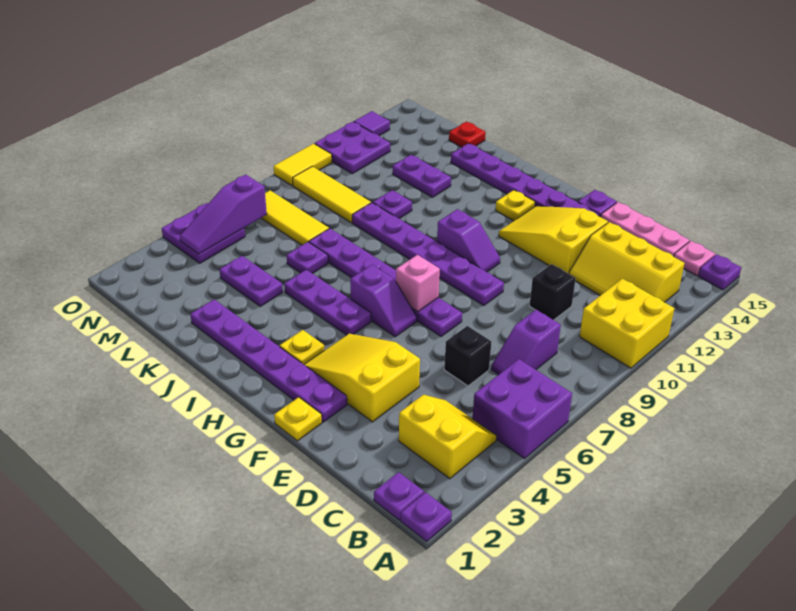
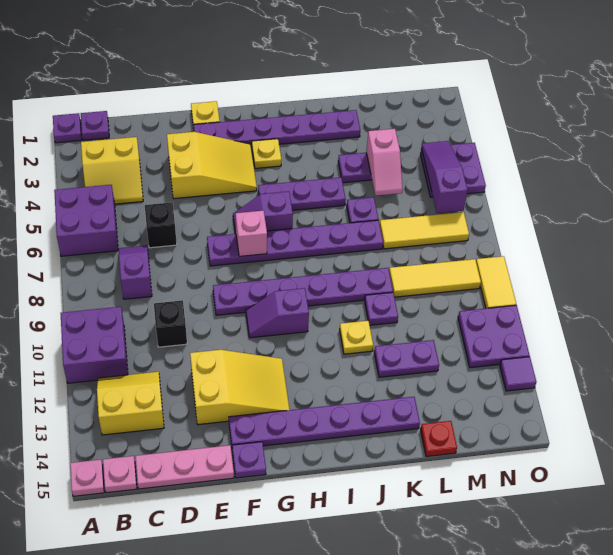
yellow 2x2 brick [580,279,674,368] -> purple 2x2 brick [61,307,128,383]
purple 1x1 plate [698,254,741,290] -> pink 1x1 plate [70,460,104,496]
yellow 2x3 slope [569,222,685,302] -> yellow 2x2 slope [97,372,164,435]
yellow 1x1 plate [496,190,535,221] -> yellow 1x1 plate moved to [340,321,373,354]
none -> pink 1x2 slope [366,129,402,196]

